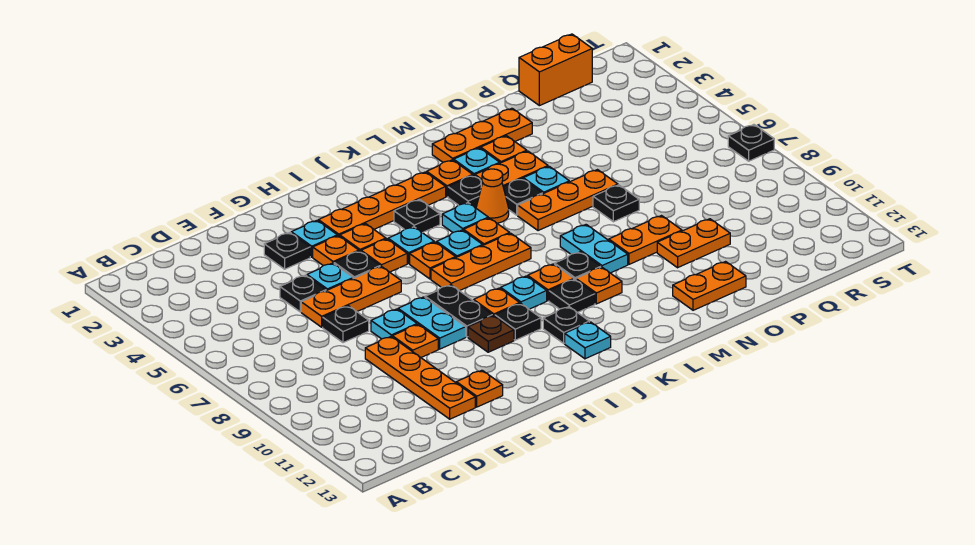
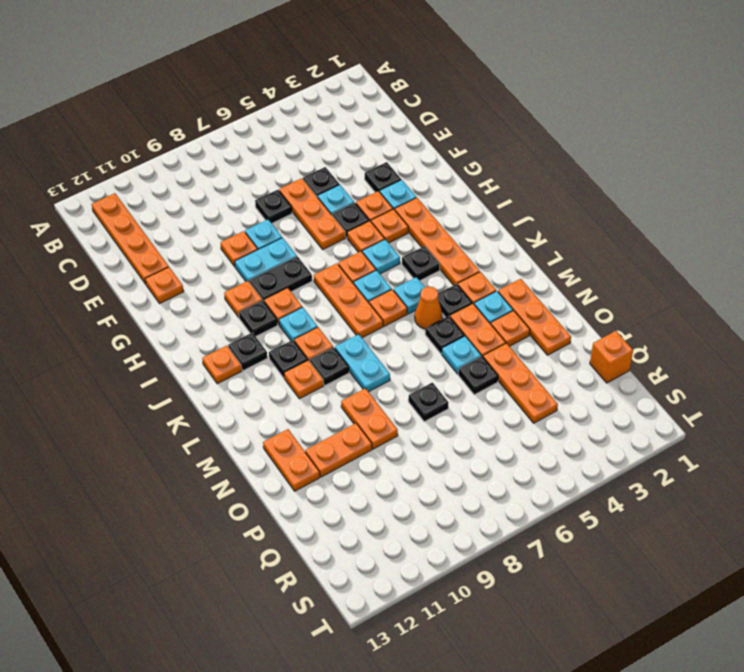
orange 1x4 plate [365,337,475,419] -> orange 1x4 plate turned to [92,193,169,284]
brown 1x1 plate [468,316,514,352] -> orange 1x1 plate [224,281,262,317]
cyan 1x1 plate [565,322,611,359] -> orange 1x1 plate [202,346,242,384]
orange 1x3 plate [518,170,618,231] -> orange 1x3 plate moved to [483,343,558,423]
cyan 1x2 plate [560,225,628,273] -> cyan 1x2 plate turned to [335,334,390,392]
orange 1x2 plate [657,219,730,268] -> orange 1x2 plate turned to [305,423,372,477]
orange 1x2 brick [519,34,592,106] -> orange 1x1 brick [590,331,633,383]
black 1x1 plate [728,125,774,161] -> black 1x1 plate moved to [458,356,498,395]

